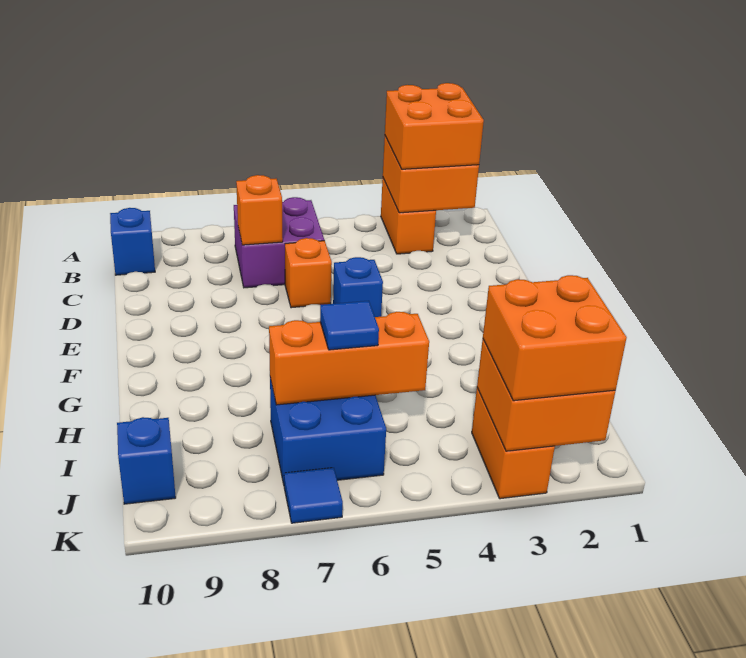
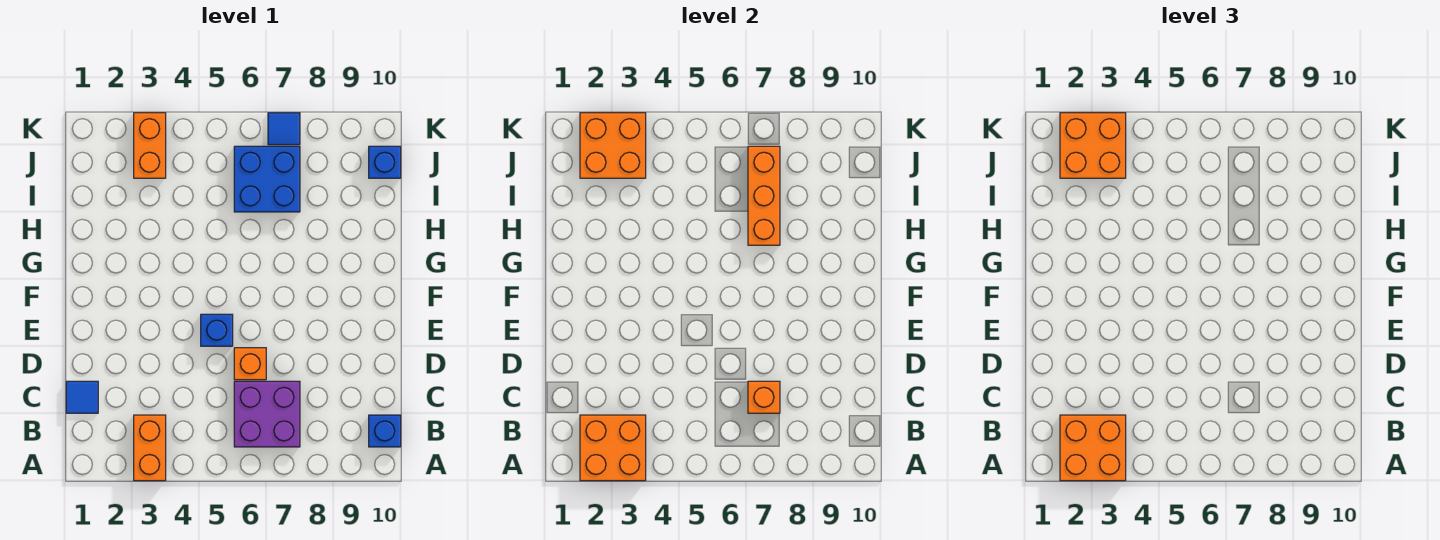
orange 1x3 brick [269,312,429,405] -> orange 1x3 brick turned to [748,146,780,245]
blue 1x1 tile [320,301,379,350] -> blue 1x1 tile moved to [66,381,98,413]

